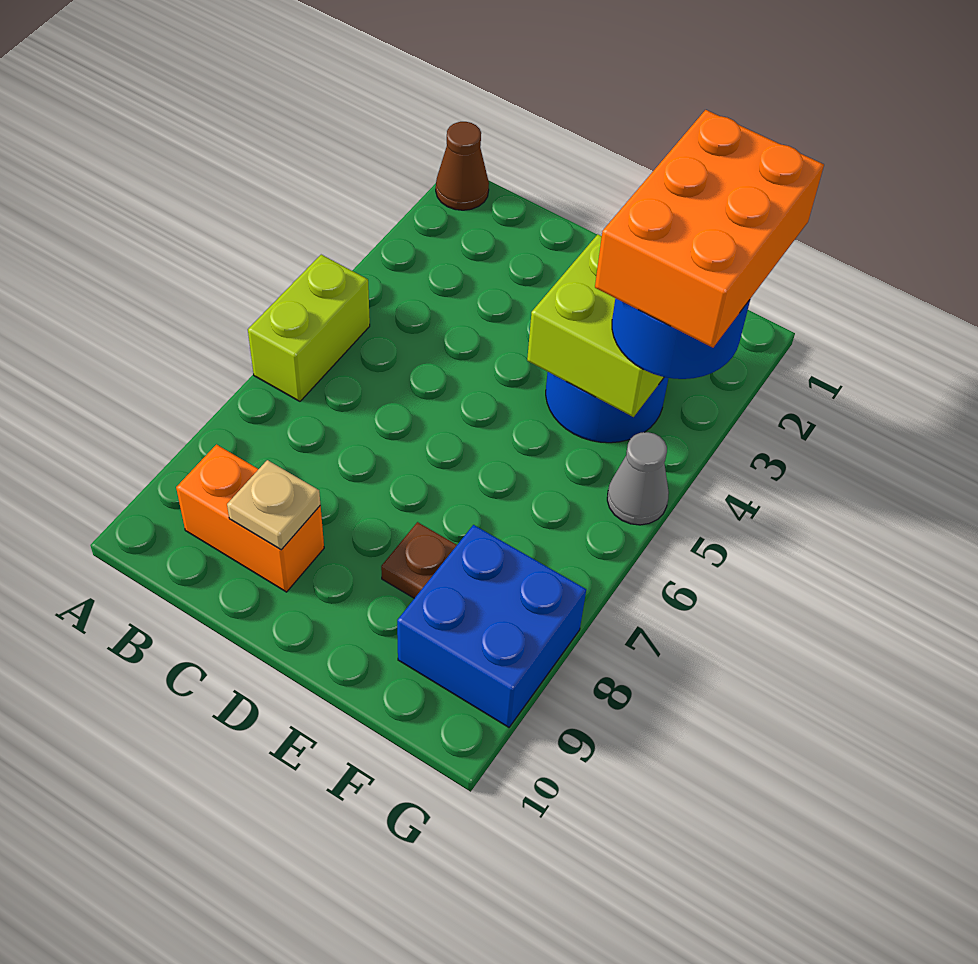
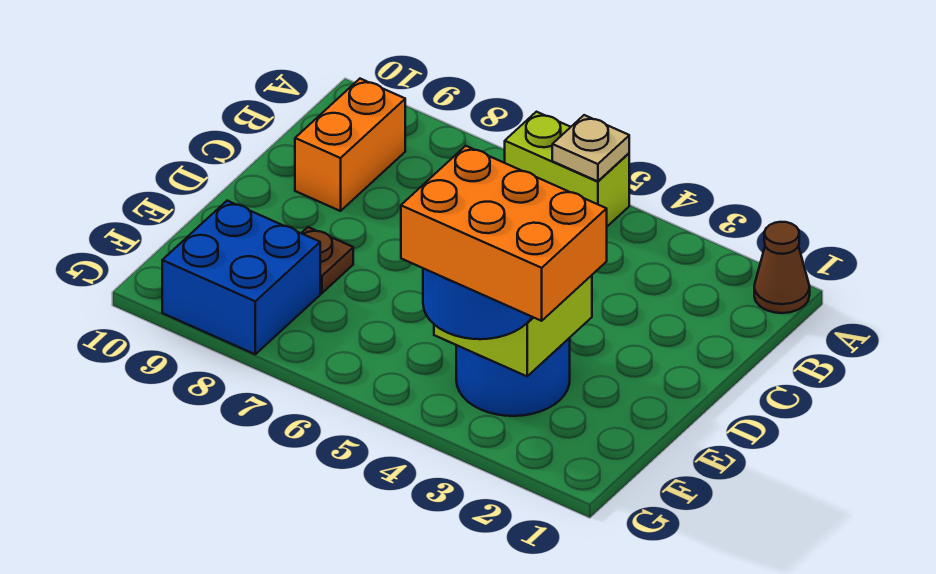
tan 1x1 plate [227,460,321,550] -> tan 1x1 plate moved to [552,115,629,181]
grey 1x1 cone [607,432,669,525] -> none

